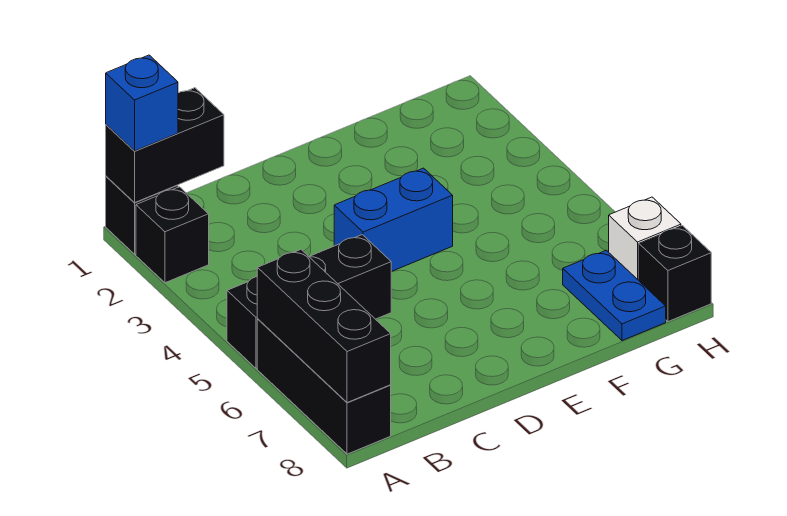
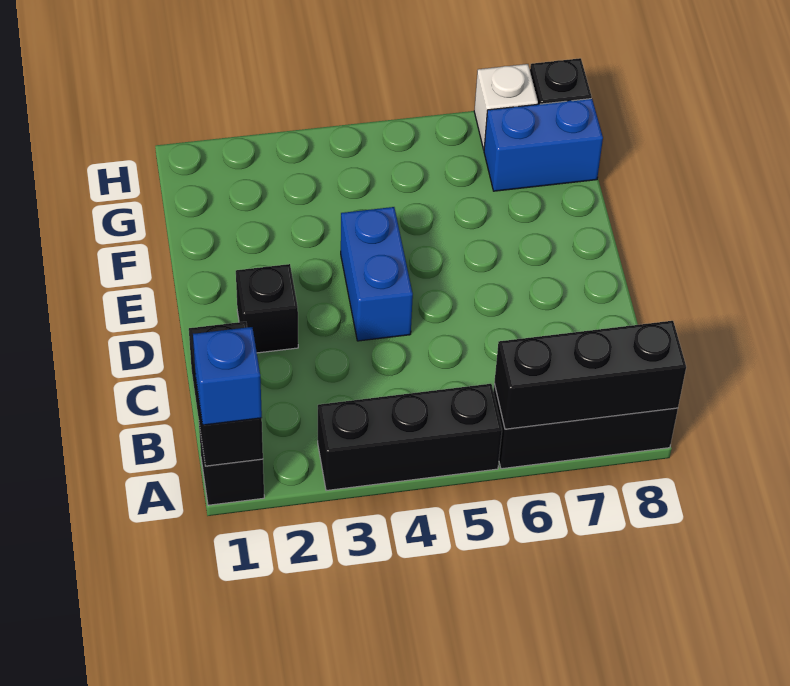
black 1x1 brick [136,187,209,283] -> black 1x1 brick moved to [236,264,298,353]
black 1x3 brick [227,235,391,368] -> black 1x3 brick turned to [318,384,502,491]
blue 1x2 plate [563,250,666,341] -> blue 1x2 brick [484,99,603,191]

